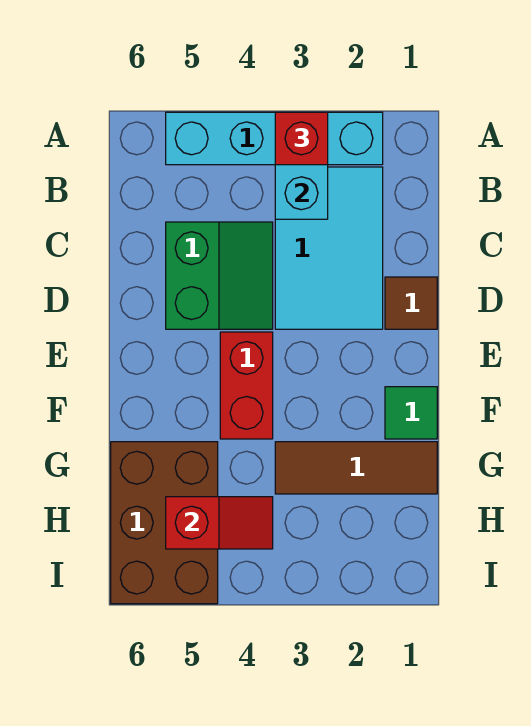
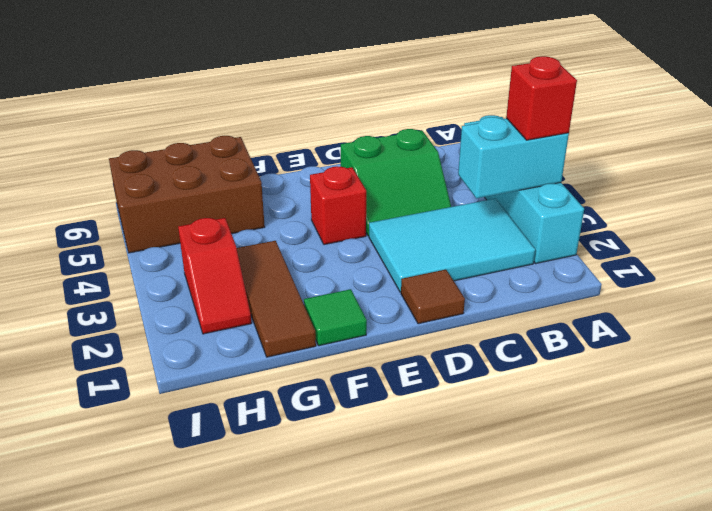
red 1x2 brick [220,332,273,439] -> red 1x1 brick [310,166,366,245]
red 1x2 slope [166,497,273,549] -> red 1x2 slope moved to [178,218,251,334]

